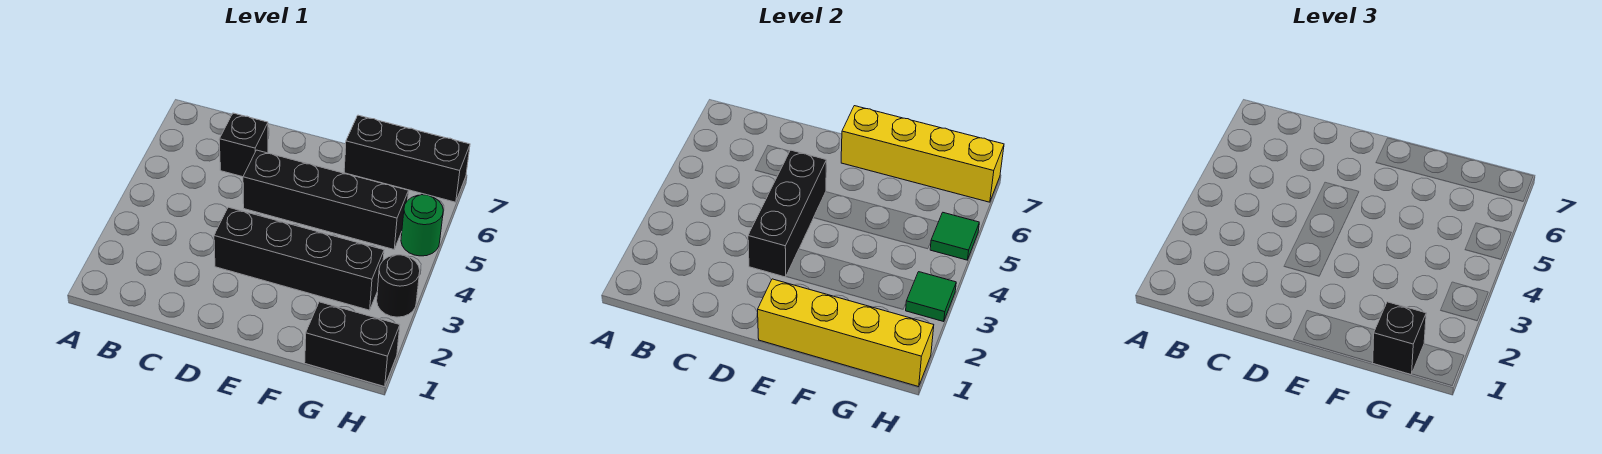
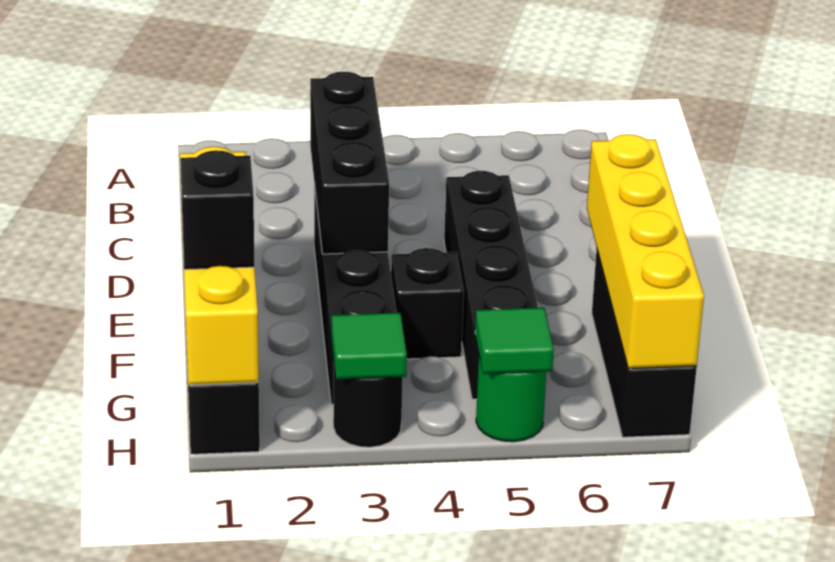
black 1x1 brick [219,113,268,177] -> black 1x1 brick moved to [391,248,464,359]
black 1x3 brick [748,150,826,277] -> black 1x3 brick turned to [310,72,389,254]

